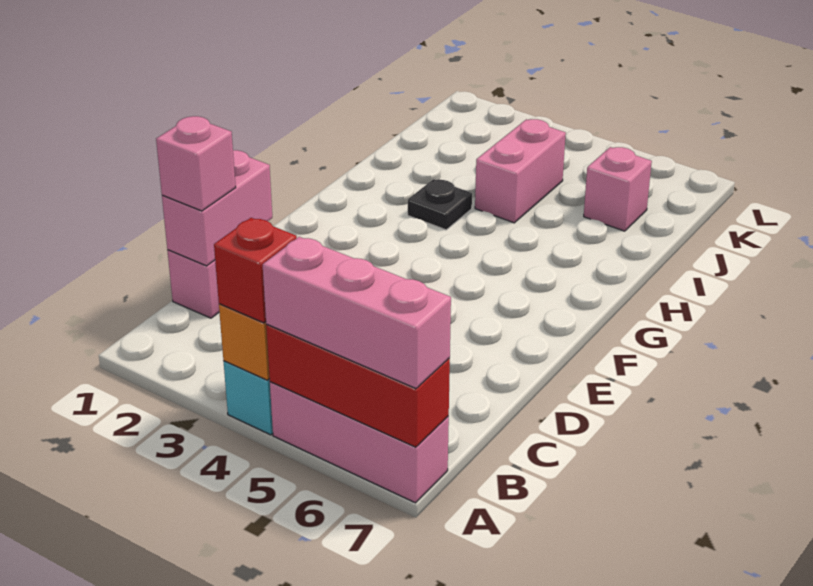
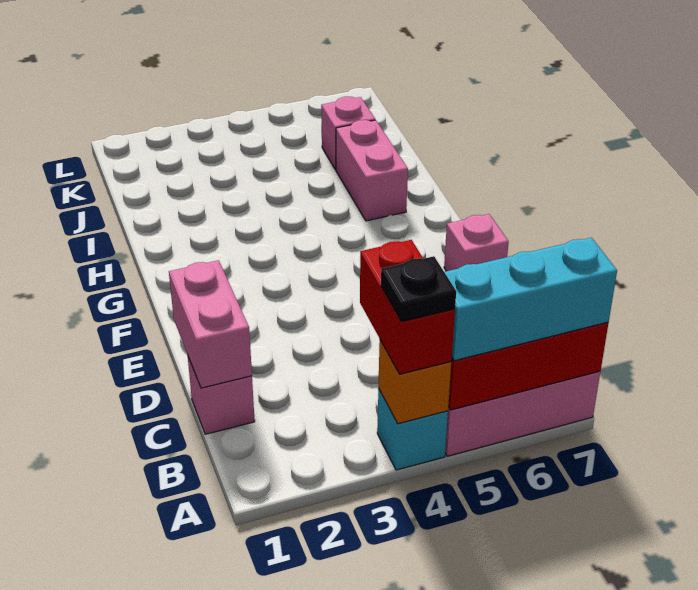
red 1x1 brick [214,218,297,323] -> red 1x2 brick [360,240,455,374]
pink 1x3 brick [263,237,451,389] -> cyan 1x3 brick [445,238,617,361]
pink 1x1 brick [156,116,236,211] -> pink 1x1 brick moved to [444,214,509,271]
black 1x1 plate [408,179,472,230] -> black 1x1 plate moved to [381,256,456,322]
pink 1x2 brick [475,119,566,223] -> pink 1x2 brick moved to [336,120,408,221]

